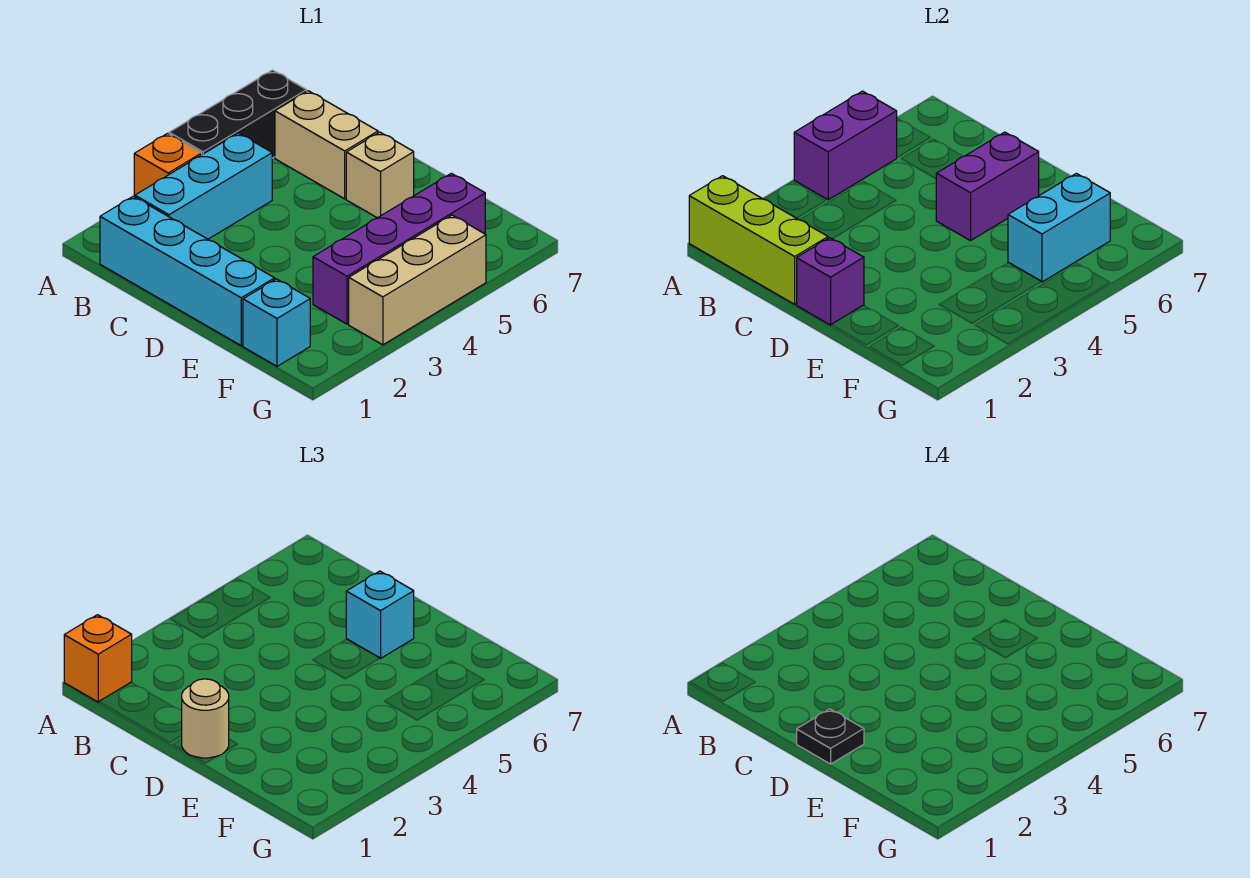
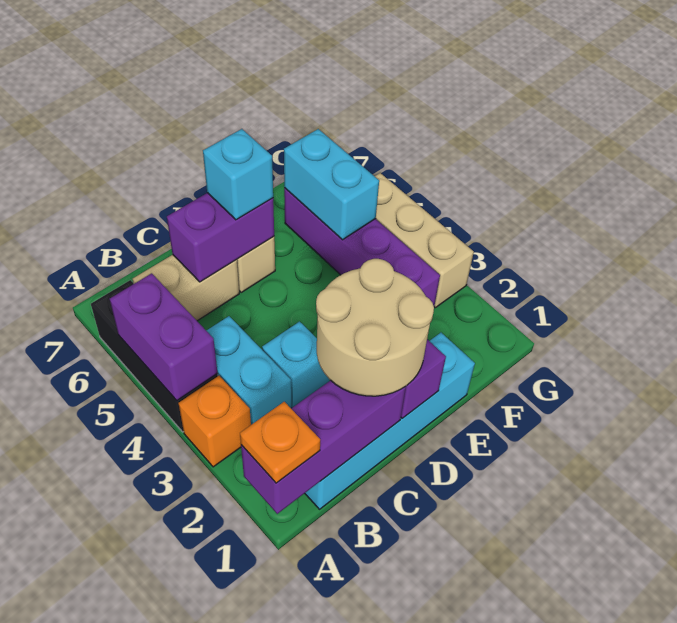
lime 1x3 brick [689,176,828,304] -> purple 1x3 brick [241,380,406,514]
orange 1x1 brick [64,615,132,702] -> orange 1x1 plate [240,402,320,483]
cyan 1x3 brick [135,133,272,239] -> cyan 1x2 brick [206,316,291,425]
tan 1x1 round brick [182,679,229,758] -> tan 2x2 round brick [316,259,434,396]
black 1x1 plate [797,709,864,764] -> none
purple 1x2 brick [936,132,1039,241] -> purple 1x2 brick turned to [167,193,274,282]
cyan 1x1 brick [243,279,310,366] -> cyan 1x1 brick moved to [262,322,329,408]

